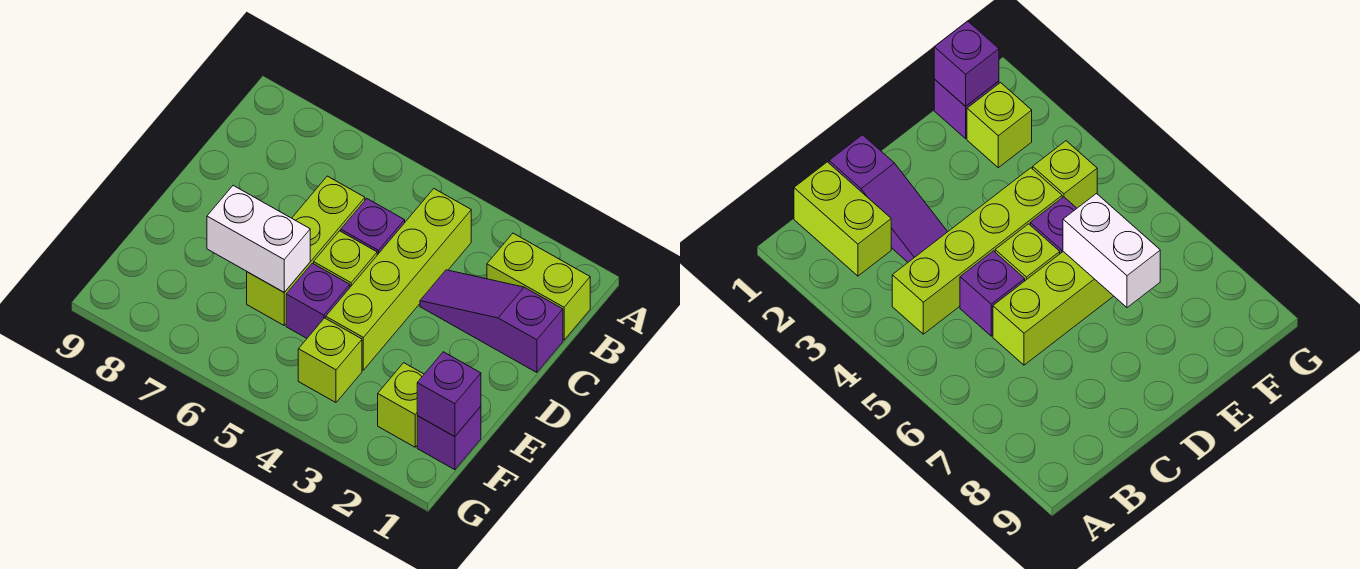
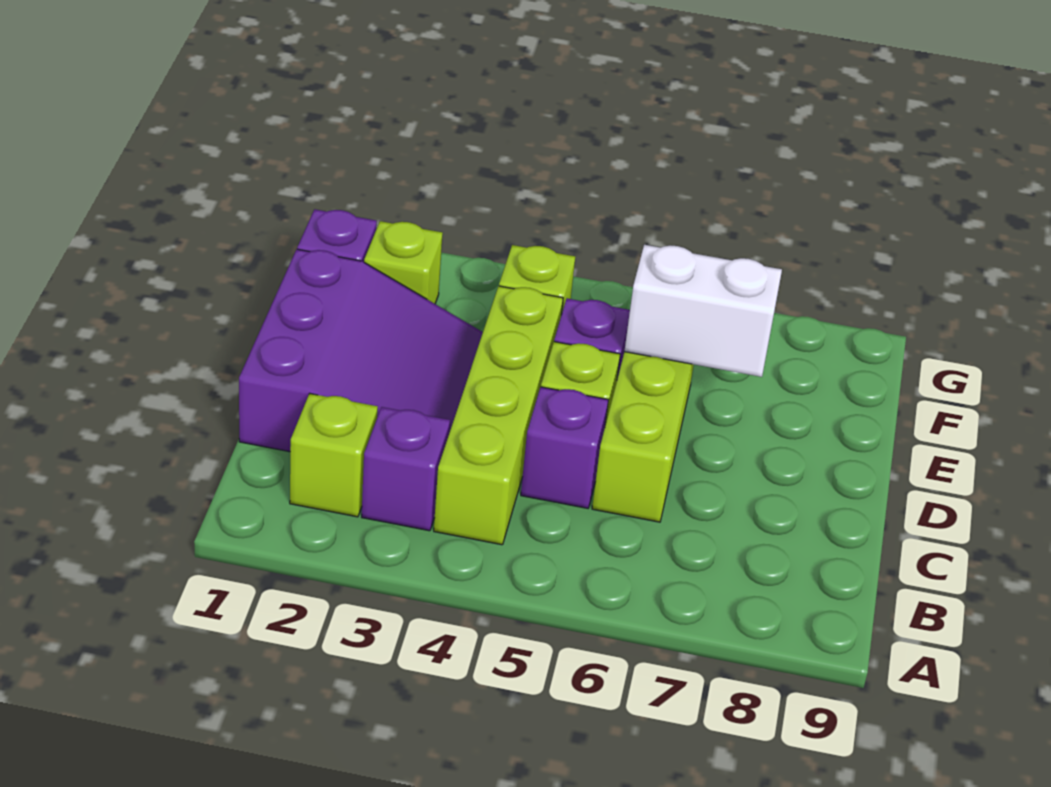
lime 1x2 brick [487,233,590,340] -> lime 1x1 brick [290,394,378,517]
purple 1x3 slope [420,270,563,373] -> purple 3x3 slope [239,249,483,452]
purple 1x1 brick [417,352,481,437] -> purple 1x1 brick moved to [362,407,450,531]

